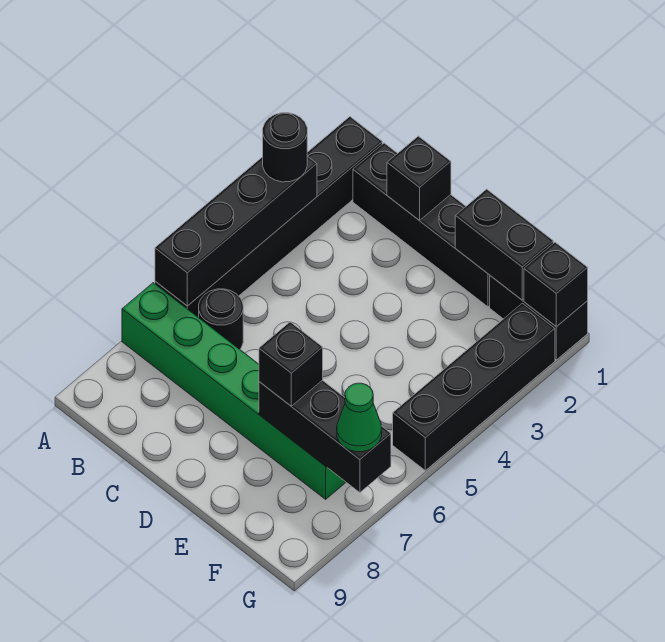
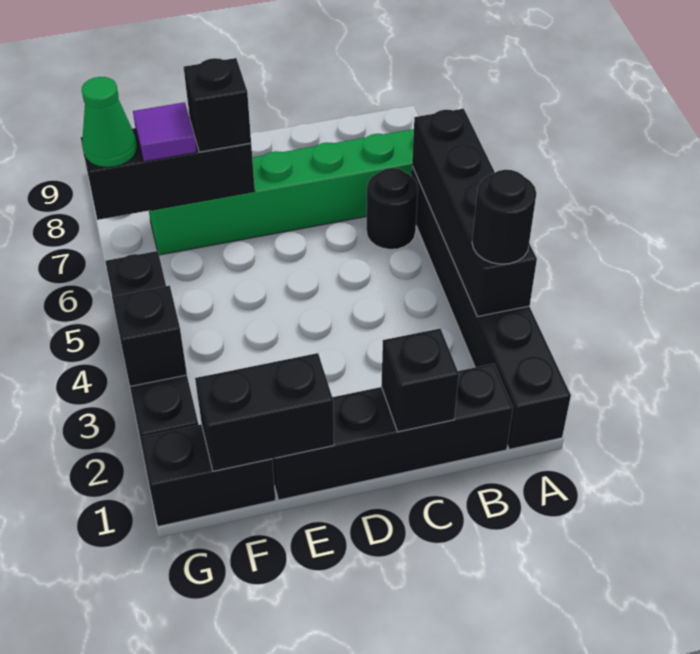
none -> purple 1x1 tile [133,102,196,162]
black 1x1 brick [524,242,588,327] -> black 1x1 brick moved to [112,286,187,386]

